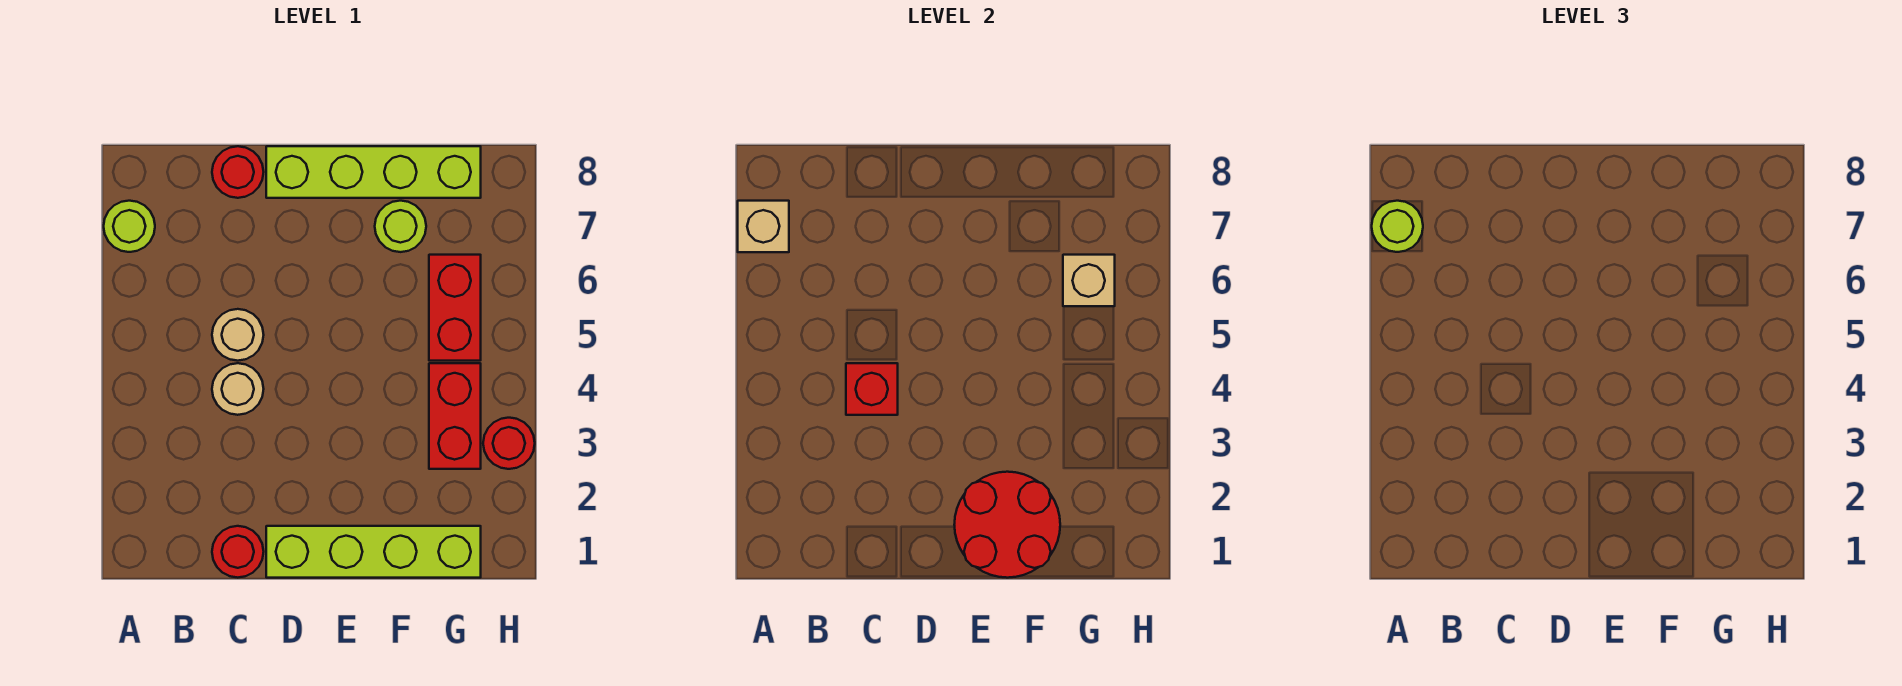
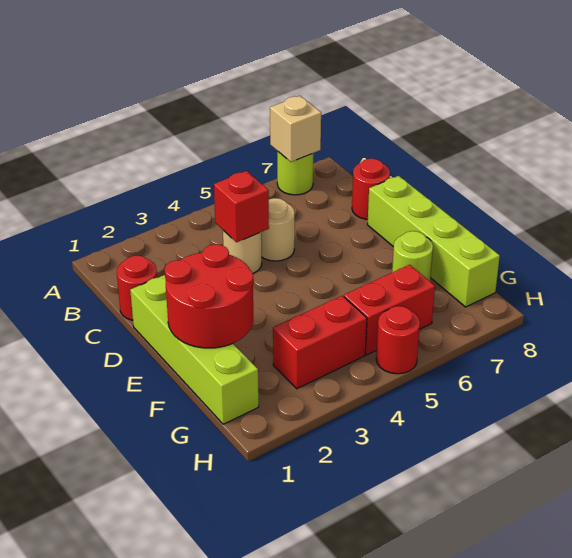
lime 1x1 round brick [1372,201,1423,252] -> none
tan 1x1 brick [1063,255,1115,306] -> none
red 1x1 round brick [483,418,535,469] -> red 1x1 round brick moved to [376,306,420,374]

